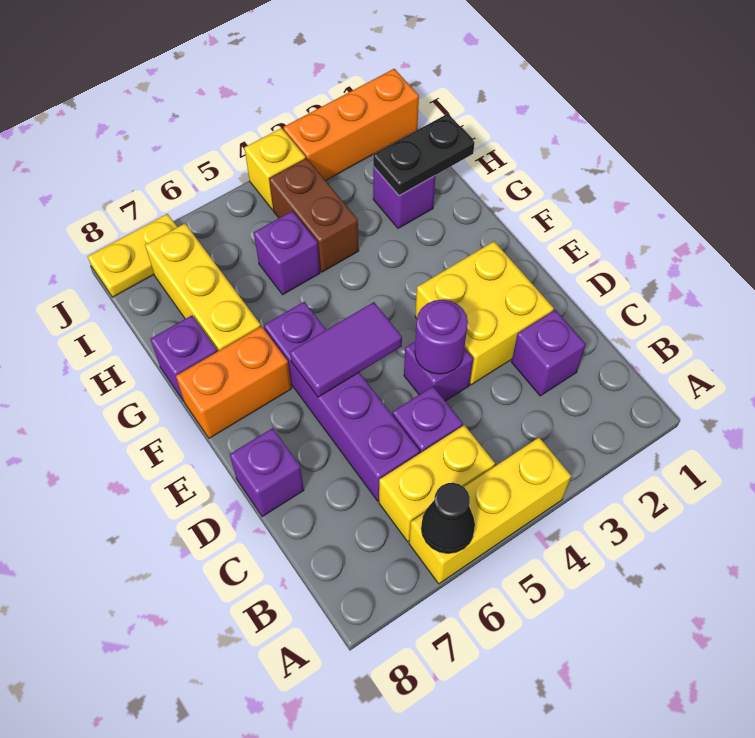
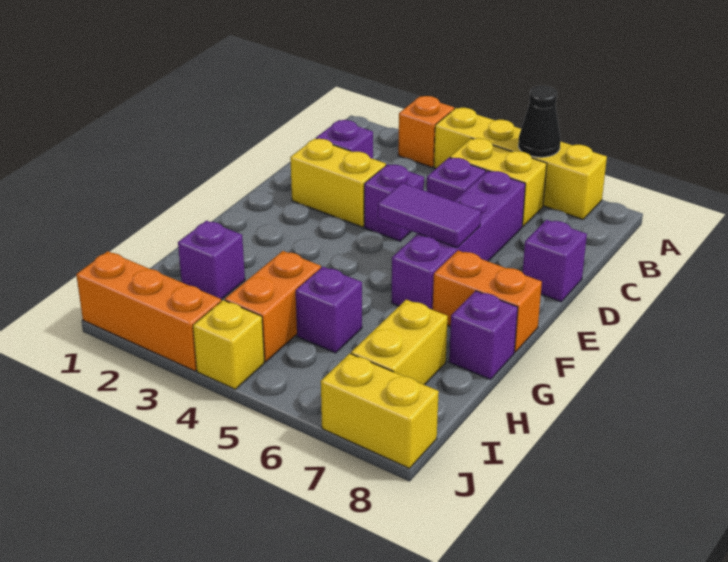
none -> orange 1x1 brick [398,96,454,167]
yellow 1x3 brick [409,438,571,584] -> yellow 1x4 brick [434,108,607,220]
yellow 2x2 brick [415,241,554,385] -> yellow 1x2 brick [290,139,386,227]
purple 1x1 round brick [415,300,468,374] -> none
yellow 1x3 brick [145,224,261,352] -> yellow 1x2 brick [351,300,448,385]
black 1x2 plate [373,114,475,196] -> none
brown 1x2 brick [269,158,359,272] -> orange 1x2 brick [225,251,321,362]
yellow 1x2 plate [88,214,177,297] -> yellow 1x2 brick [321,353,439,468]

